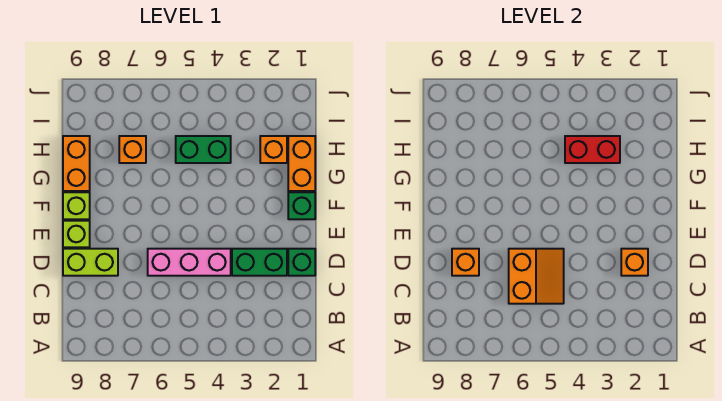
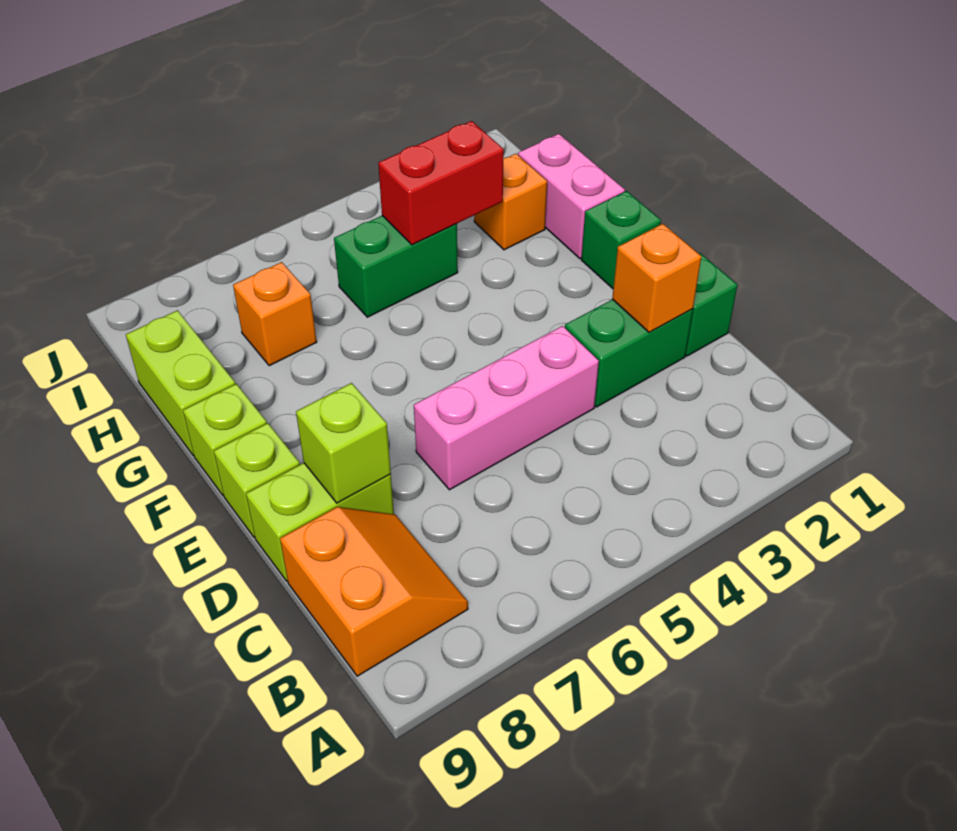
orange 2x2 slope [509,249,564,304] -> orange 2x2 slope moved to [280,507,468,676]
orange 1x1 brick [452,249,479,276] -> lime 1x1 brick [296,383,391,503]
orange 1x2 brick [288,136,315,191] -> pink 1x2 brick [518,134,625,258]
orange 1x2 brick [63,136,90,191] -> lime 1x2 brick [126,310,235,455]

